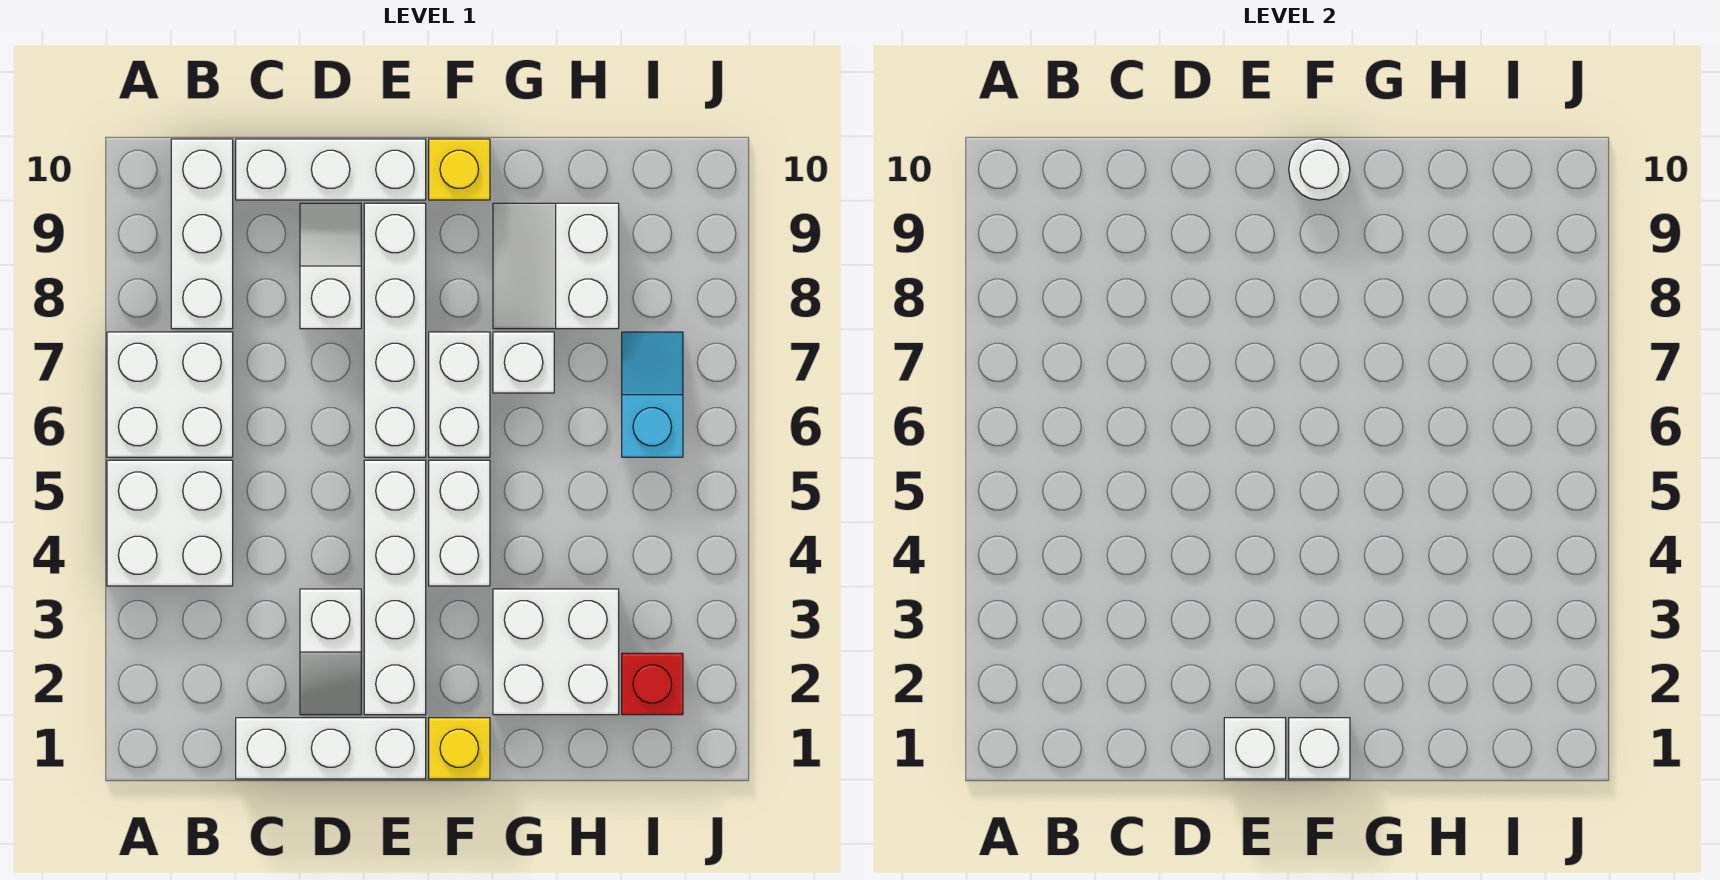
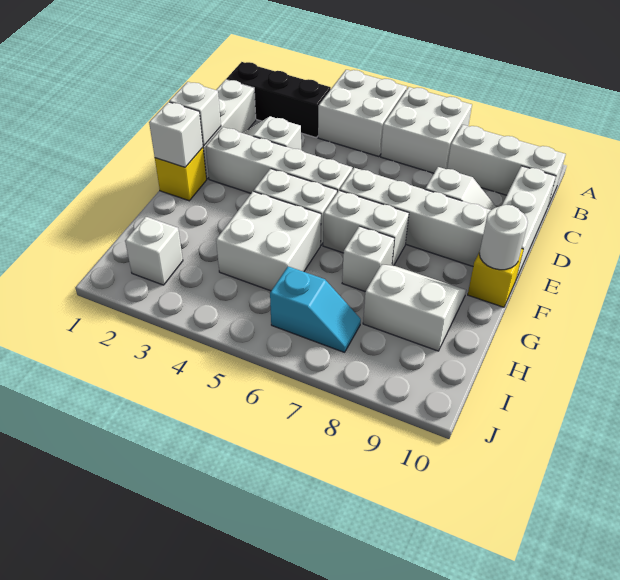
none -> black 1x3 brick [226,62,331,138]
white 2x2 brick [493,589,619,715] -> white 2x2 brick moved to [216,192,321,291]
red 1x1 brick [622,653,683,715] -> white 1x1 brick [125,217,183,285]

